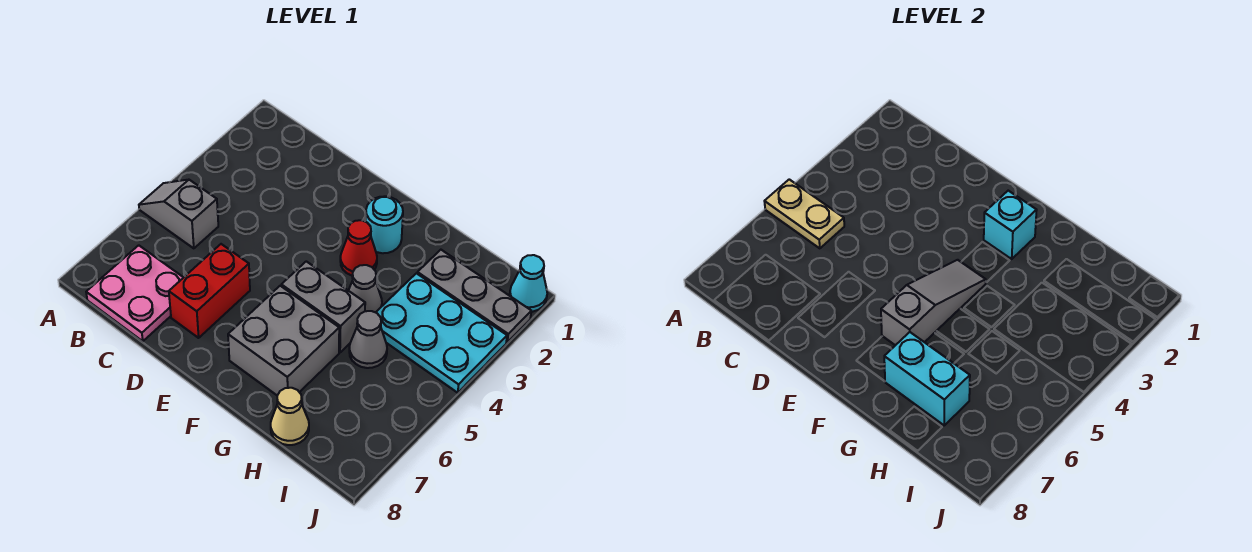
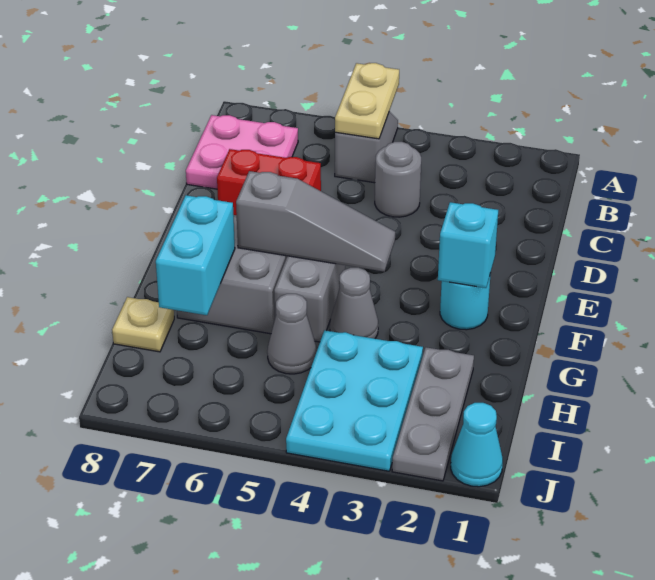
none -> grey 1x1 round brick [375,142,421,217]
red 1x1 cone [340,220,377,276] -> none
tan 1x1 cone [271,388,309,445] -> tan 1x1 plate [112,297,174,352]

